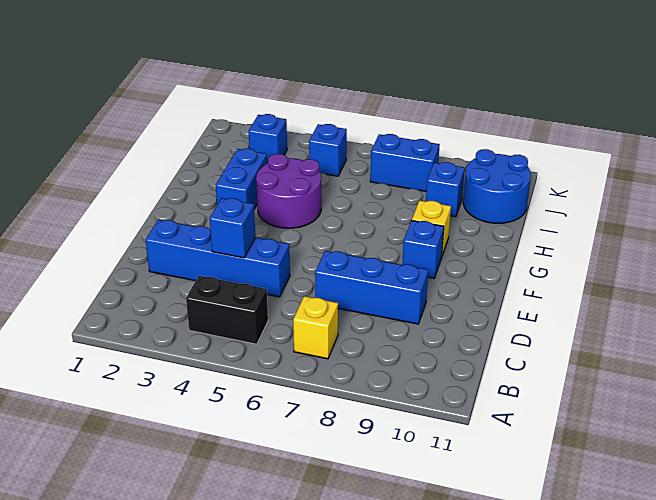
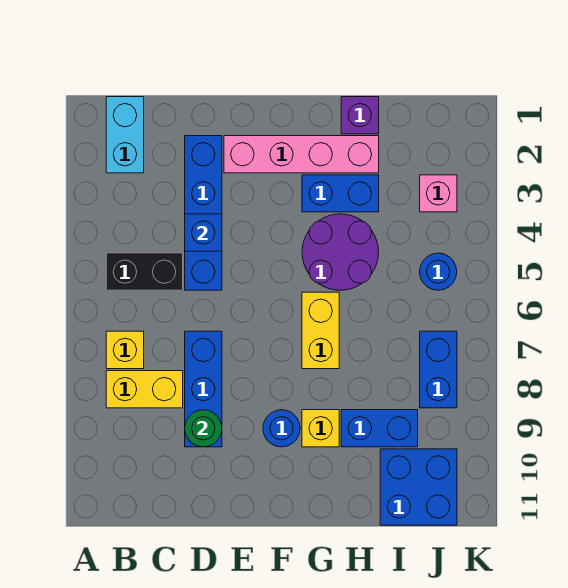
none -> cyan 1x2 brick [106,97,144,173]
black 1x2 brick [186,276,268,344] -> black 1x2 brick turned to [106,253,183,290]
none -> yellow 1x2 brick [106,371,183,408]
none -> green 1x1 round brick [185,410,222,447]
none -> pink 1x4 brick [224,136,379,173]
blue 1x1 brick [402,221,444,278] -> blue 1x1 round brick [263,410,300,447]
none -> yellow 1x2 brick [302,292,339,369]
none -> purple 1x1 brick [341,97,379,134]
blue 1x1 brick [426,162,465,217] -> blue 1x2 brick [341,410,418,447]
blue 2x2 round brick [463,149,531,223] -> blue 2x2 brick [380,449,457,525]
blue 1x1 brick [249,114,287,163] -> pink 1x1 brick [420,175,457,212]
blue 1x1 brick [309,124,347,176] -> blue 1x1 round brick [420,253,457,290]

